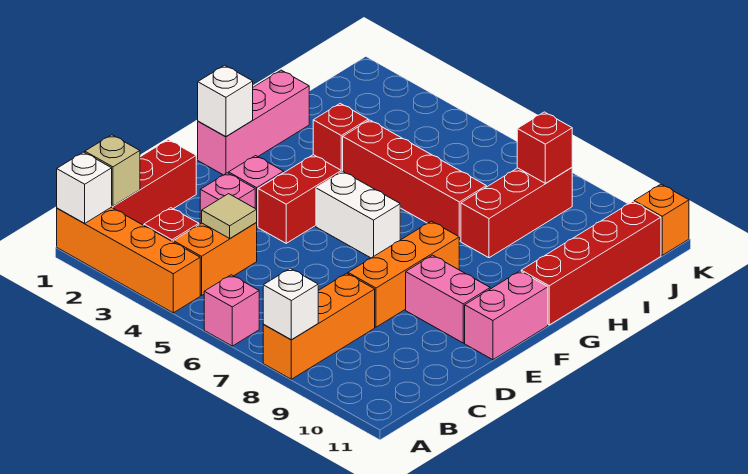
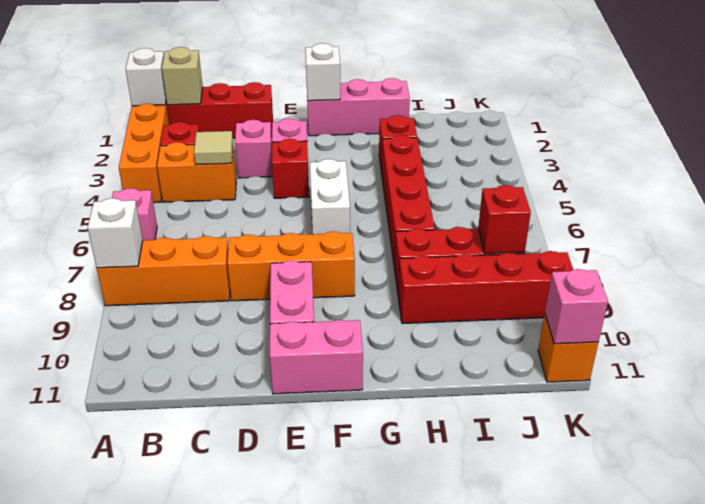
red 1x2 brick [258,155,341,243] -> red 1x1 brick [272,139,309,198]
red 1x4 brick [521,202,661,325] -> red 1x4 brick moved to [398,251,573,324]
none -> pink 1x1 brick [545,269,608,344]

